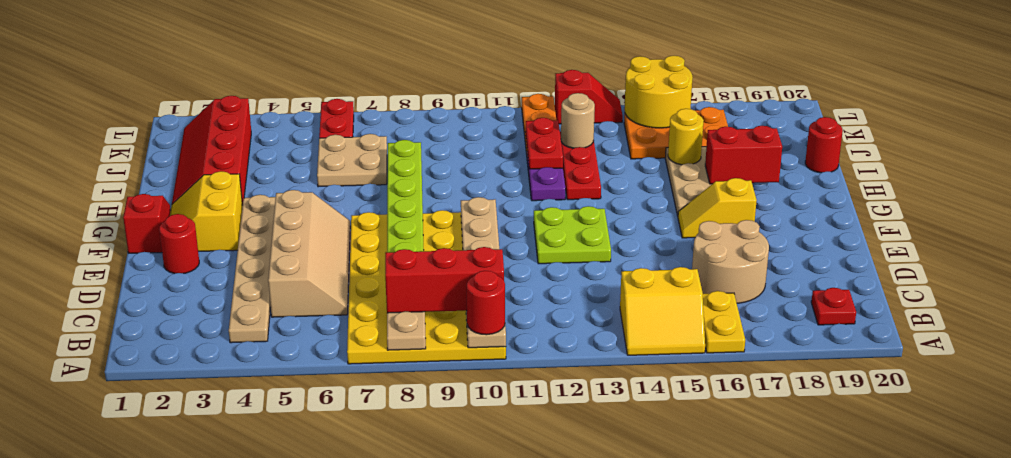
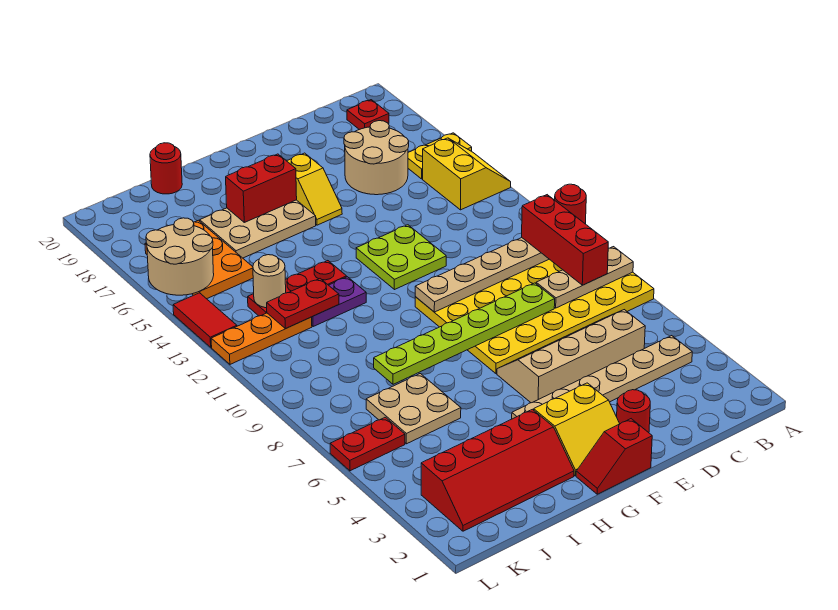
red 1x2 brick [705,126,782,184] -> red 1x2 brick turned to [226,154,297,222]
yellow 1x1 round brick [668,109,704,165] -> none
yellow 2x2 round brick [624,56,693,128] -> tan 2x2 round brick [146,218,214,295]
red 1x2 slope [555,70,623,124] -> red 1x2 tile [173,293,237,347]

